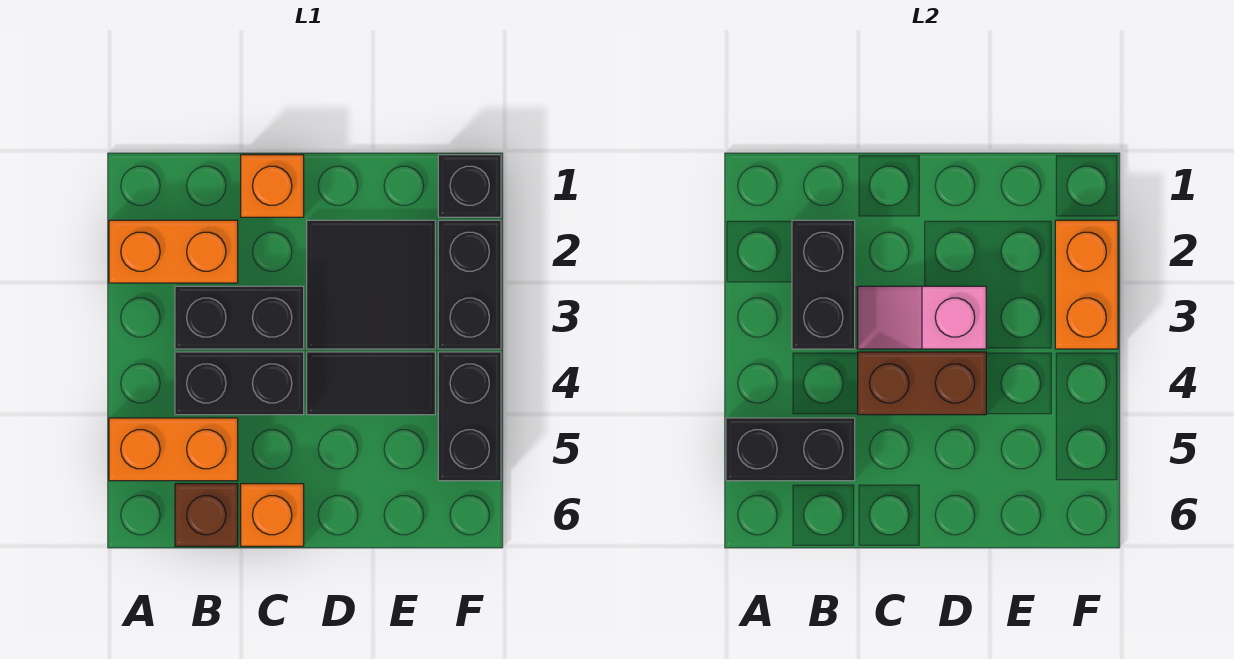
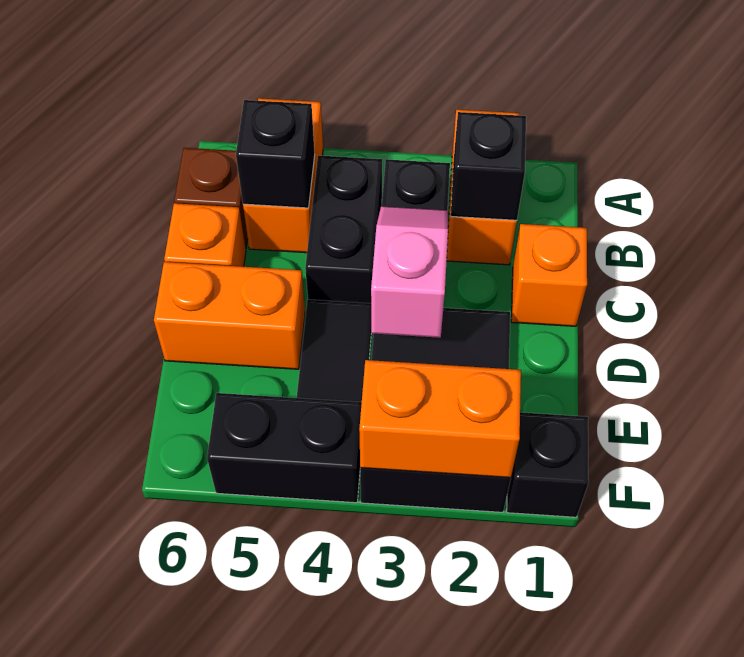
black 1x2 brick [726,418,855,481] -> black 1x1 brick [236,100,315,208]
black 1x2 brick [792,220,855,349] -> black 1x1 brick [451,112,526,220]
brown 1x2 brick [858,352,986,415] -> none
none -> orange 1x2 brick [154,262,305,369]

